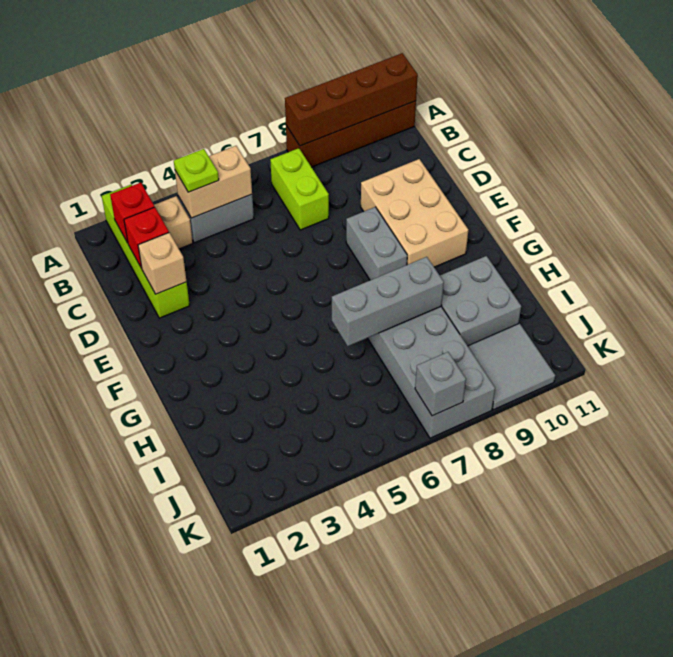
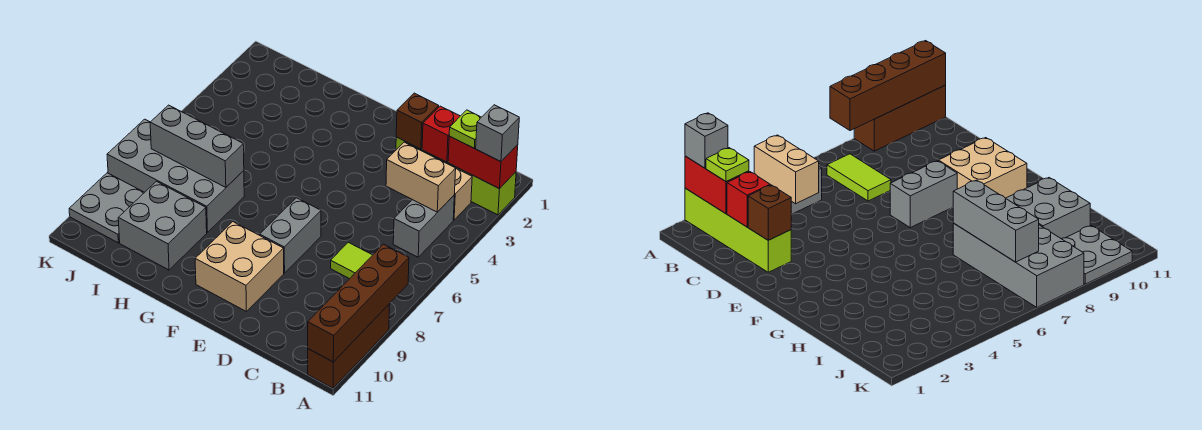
brown 1x4 brick [286,101,416,167] -> brown 1x3 brick [308,304,390,388]
red 1x1 brick [110,183,154,243] -> red 1x2 brick [448,136,518,189]
tan 1x2 brick [175,146,252,218] -> tan 1x2 brick turned to [386,142,456,212]
lime 1x1 plate [174,149,219,192] -> lime 1x1 plate moved to [449,110,481,148]
lime 1x2 brick [270,148,329,230] -> lime 1x2 tile [331,242,372,279]
tan 1x1 brick [138,233,187,294] -> brown 1x1 brick [396,93,439,149]
tan 2x3 brick [361,159,468,267] -> tan 2x2 brick [195,222,284,311]
grey 1x2 brick [346,207,407,280] -> grey 1x2 brick turned to [260,198,321,273]
grey 1x3 brick [332,257,444,346] -> grey 1x3 brick turned to [150,105,244,187]
grey 2x2 tile [468,323,555,410] -> grey 2x2 plate [69,173,145,243]
grey 1x1 brick [415,352,466,416] -> grey 1x1 brick moved to [476,105,519,162]

